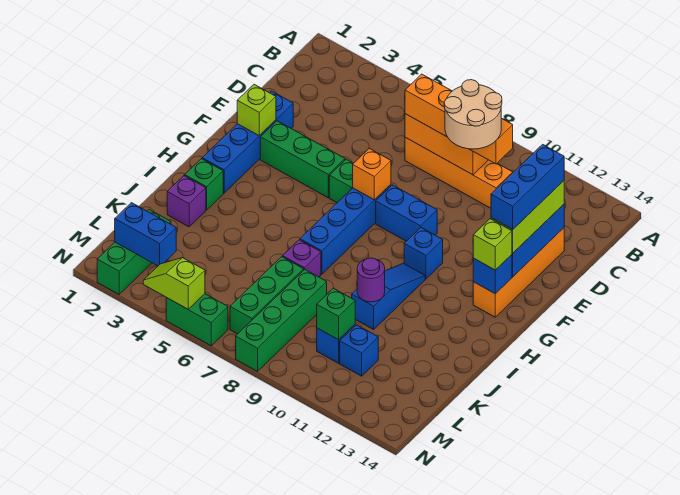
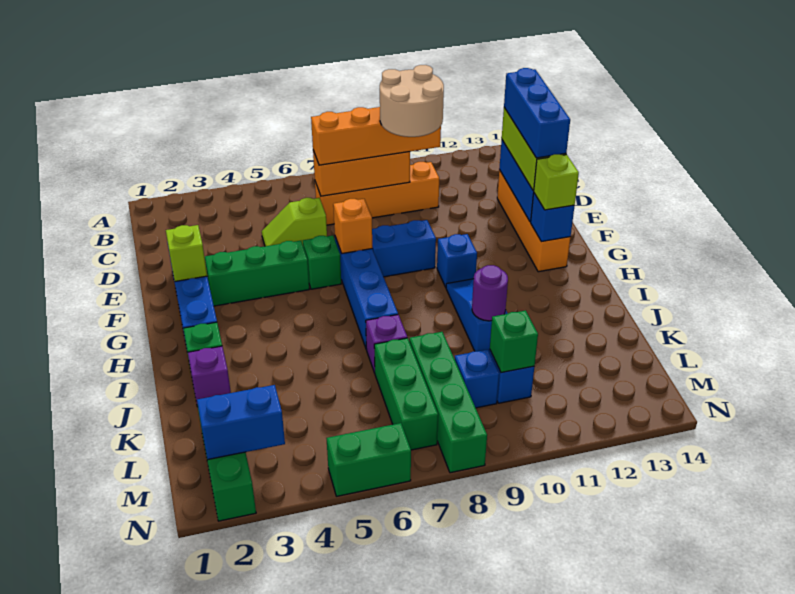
blue 1x1 brick [340,325,378,376] -> blue 1x1 brick moved to [455,349,499,408]
lime 1x2 slope [143,258,205,309] -> lime 1x2 slope moved to [262,198,327,246]

